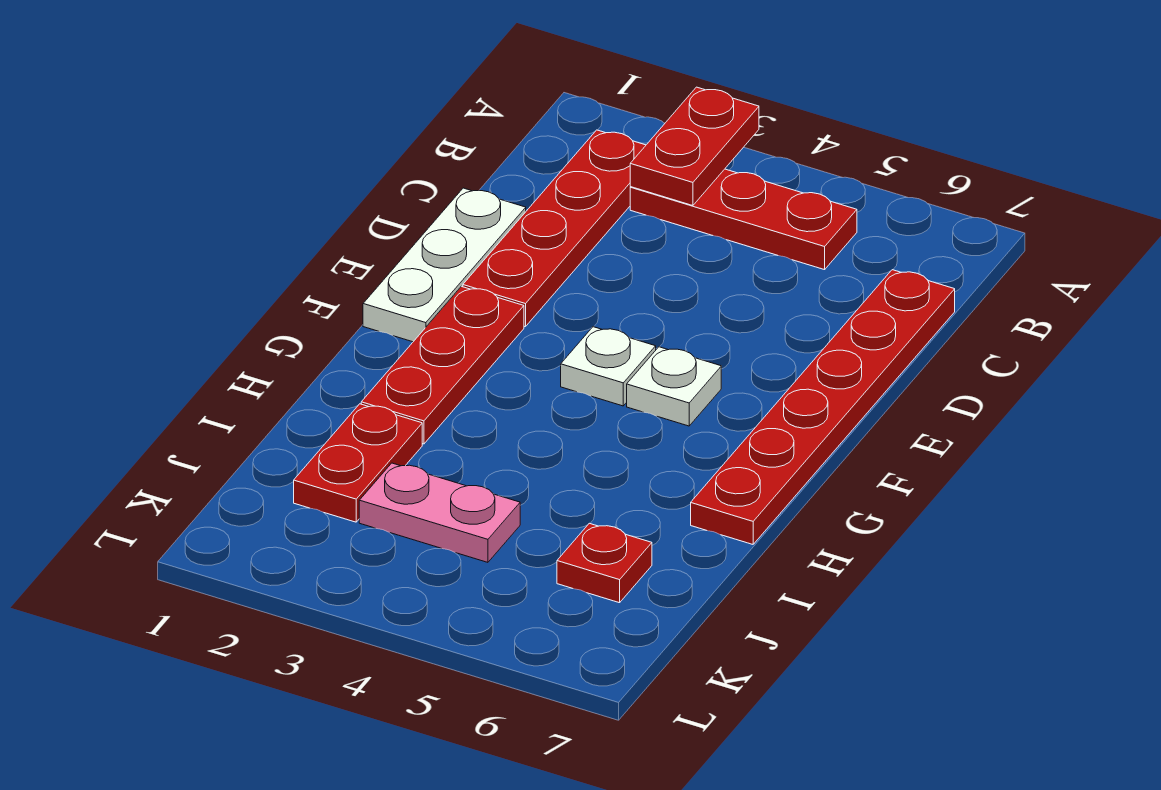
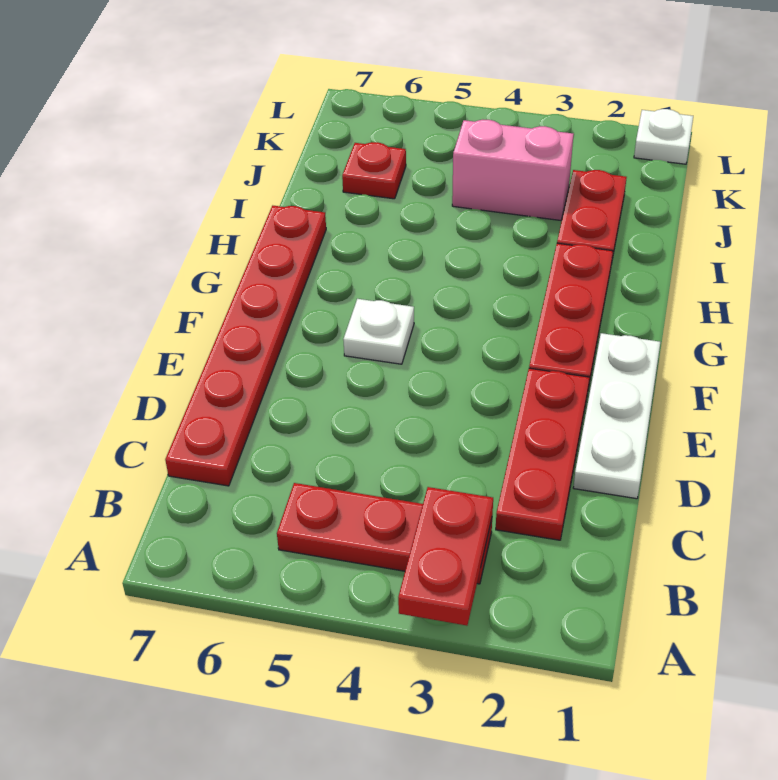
red 1x4 plate [463,130,646,327] -> red 1x3 plate [496,368,589,540]
white 1x1 plate [561,327,656,406] -> white 1x1 plate moved to [634,109,693,164]
pink 1x2 plate [359,463,520,562] -> pink 1x2 brick [452,120,574,220]

